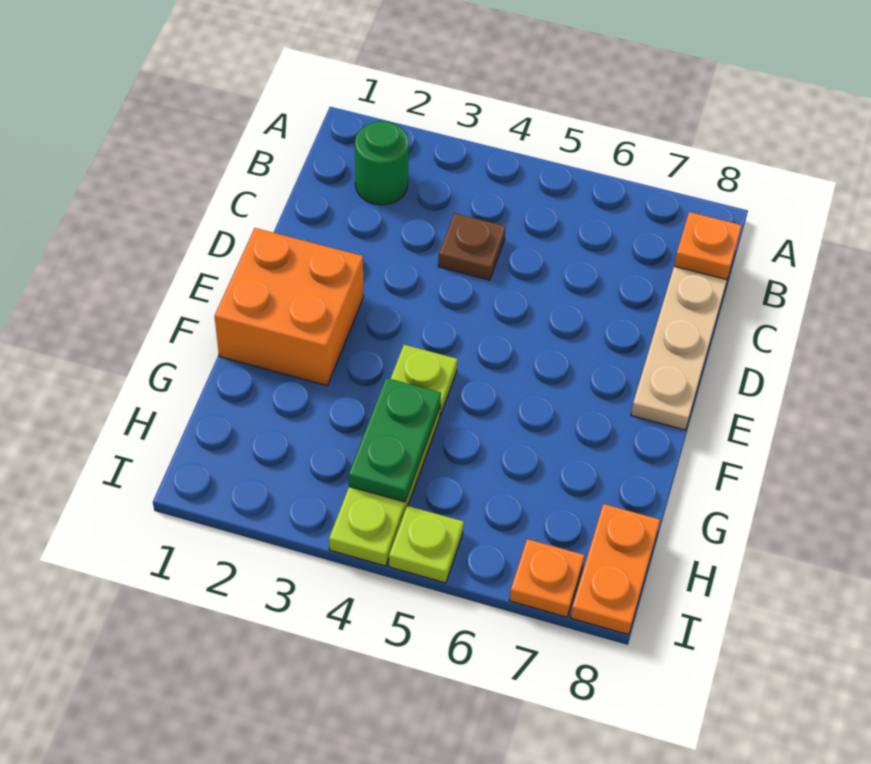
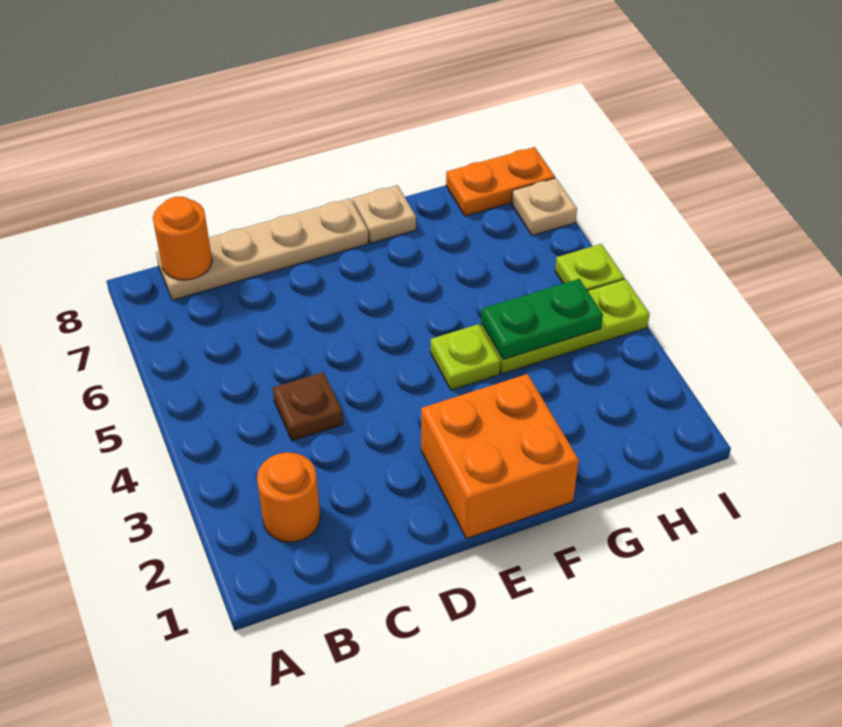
green 1x1 round brick [355,121,409,205] -> orange 1x1 round brick [257,452,320,542]
orange 1x1 plate [674,212,742,280] -> orange 1x1 round brick [153,197,212,280]
none -> tan 1x1 plate [353,185,416,243]
orange 1x1 plate [509,539,585,617] -> tan 1x1 plate [512,178,577,236]

